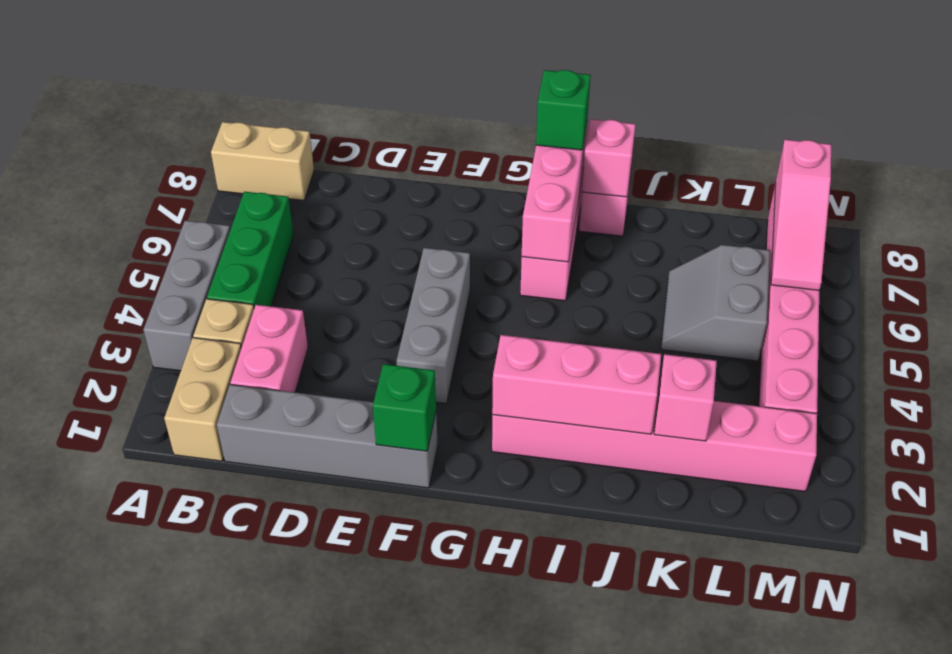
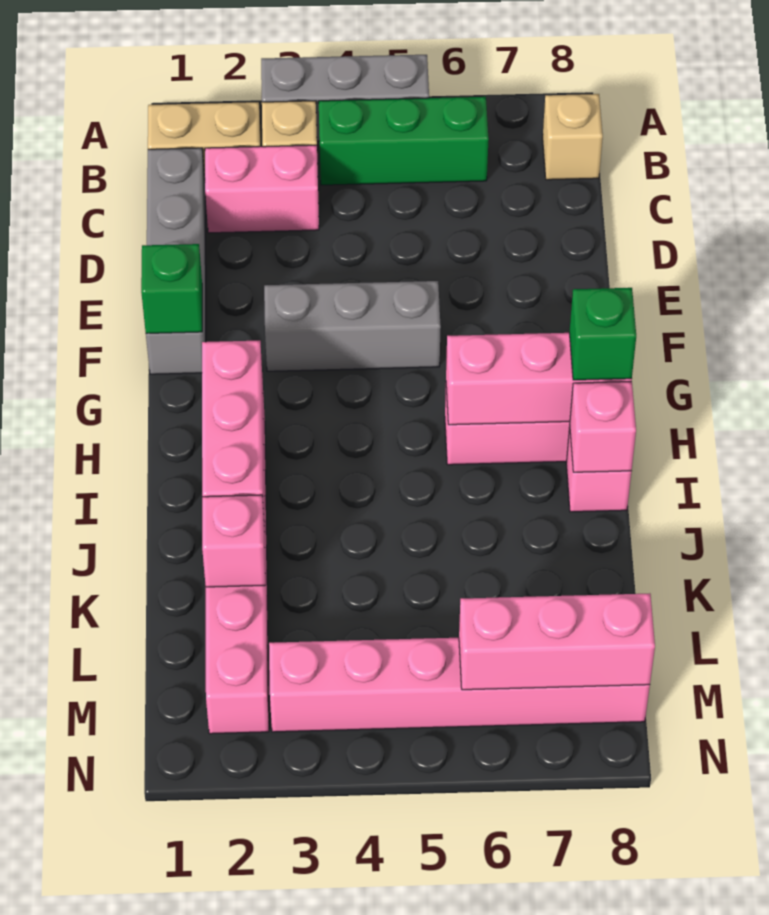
tan 1x2 brick [211,122,314,201] -> tan 1x1 brick [543,94,603,180]
grey 2x2 slope [661,245,770,361] -> none
pink 1x3 slope [771,140,831,290] -> pink 1x3 brick [459,593,655,690]

